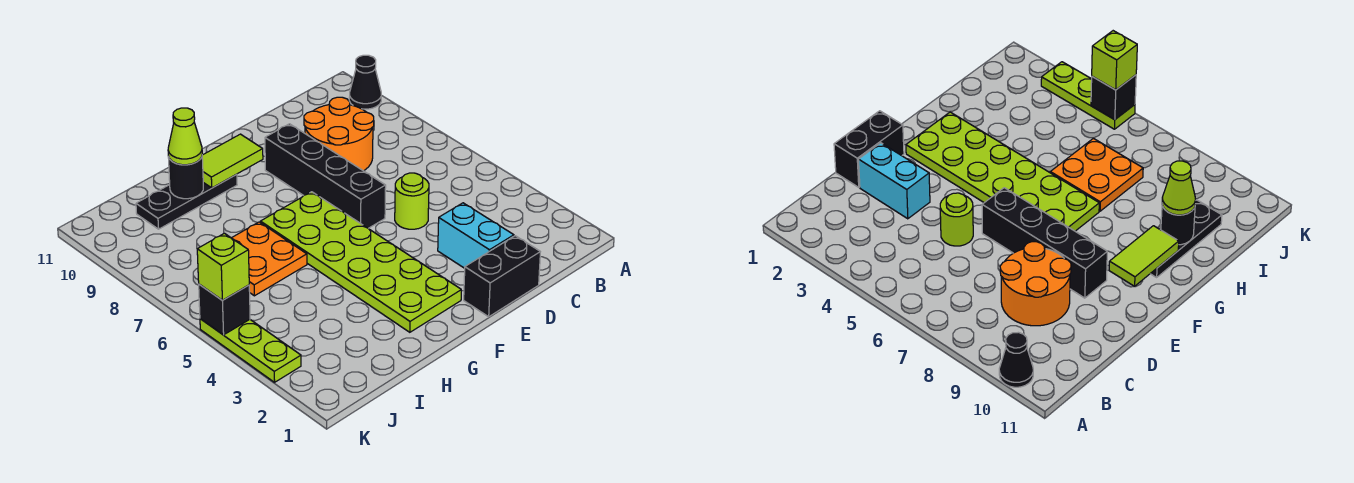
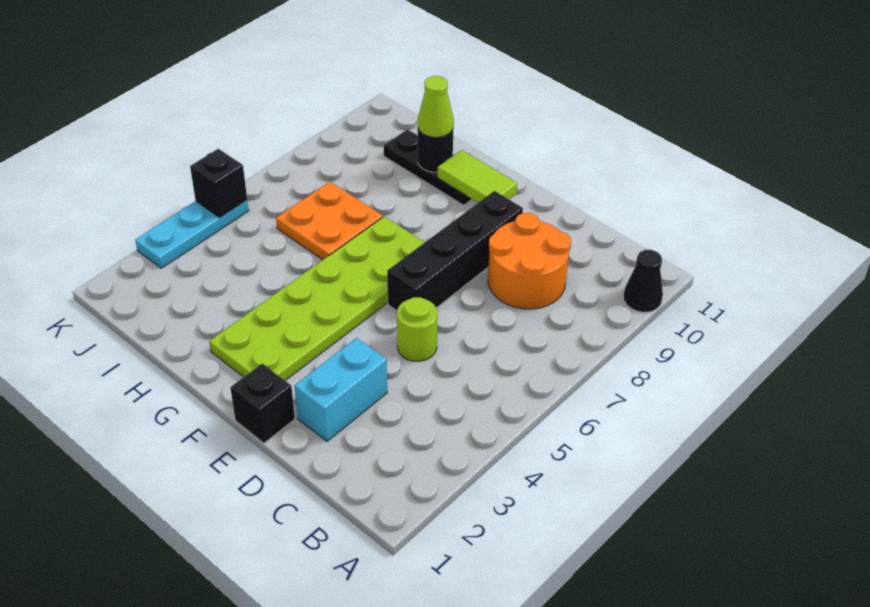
black 1x2 brick [464,236,540,317] -> black 1x1 brick [230,364,295,443]
lime 1x3 plate [200,319,301,382] -> cyan 1x3 plate [135,200,249,268]
lime 1x1 brick [197,233,249,300] -> none

